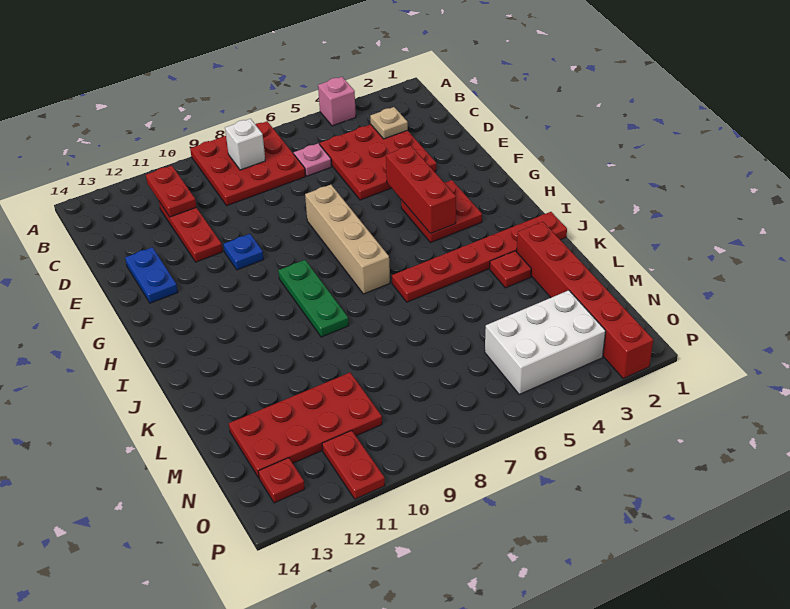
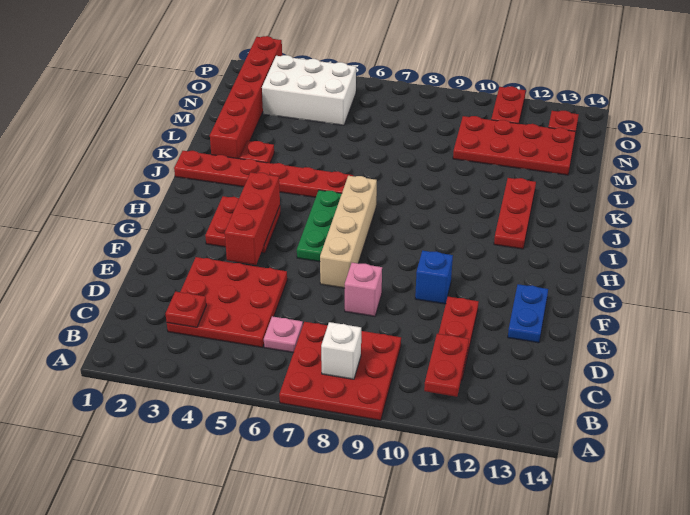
pink 1x1 brick [318,77,356,126] -> pink 1x1 brick moved to [345,263,382,316]
tan 1x1 plate [370,107,408,139] -> red 1x1 plate [165,291,206,327]
blue 1x1 plate [223,234,264,270] -> blue 1x1 brick [415,251,453,304]
green 1x3 plate [278,260,349,337] -> green 1x3 plate moved to [297,190,342,262]
none -> red 1x3 plate [494,178,536,249]

